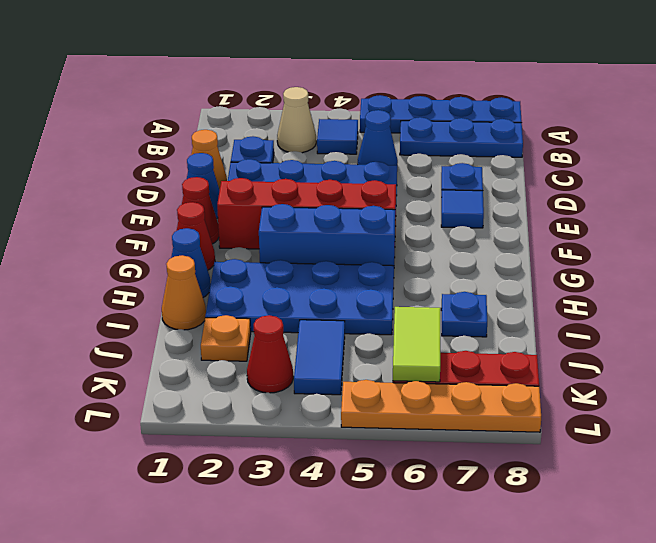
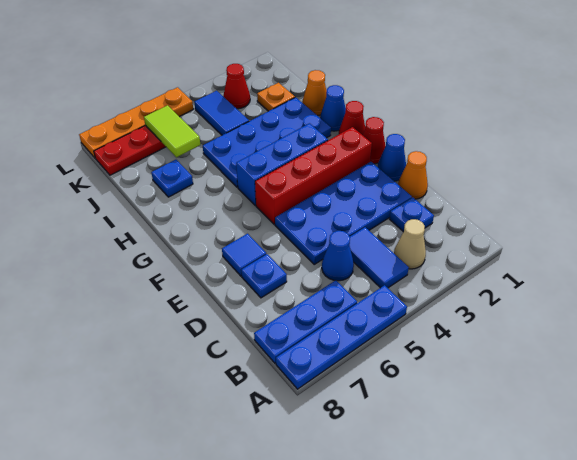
blue 1x1 tile [317,119,358,154] -> blue 1x2 tile [349,227,409,288]

